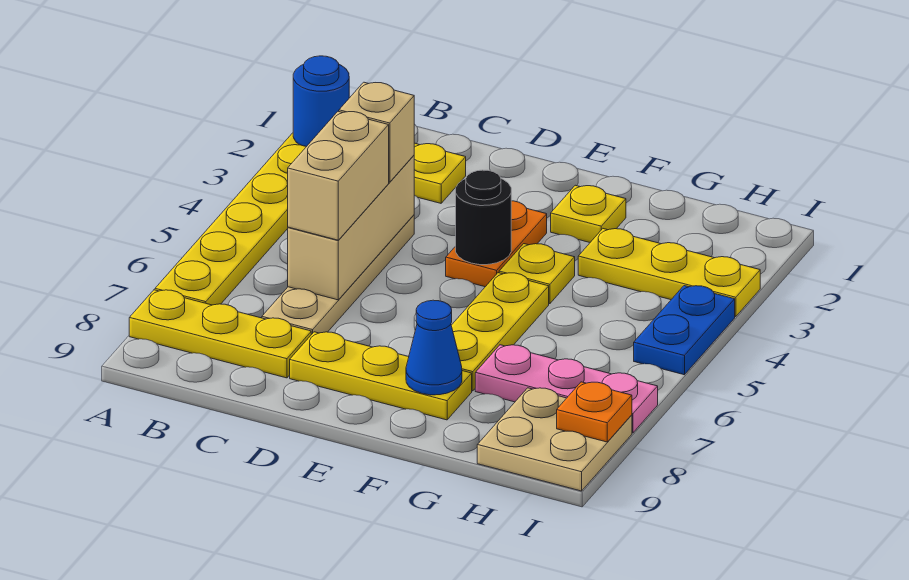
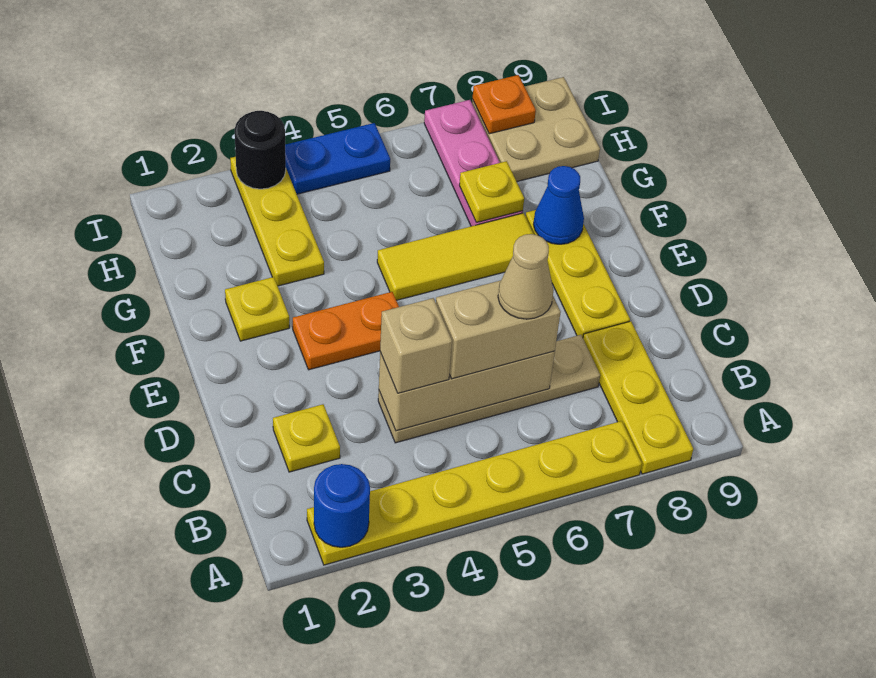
none -> tan 1x1 cone [498,234,553,319]
black 1x1 round brick [456,170,511,265] -> black 1x1 round brick moved to [235,111,286,189]
yellow 1x1 plate [499,244,575,304] -> yellow 1x1 plate moved to [459,161,524,222]
yellow 1x3 plate [451,273,549,391] -> yellow 1x3 tile [377,213,533,300]

